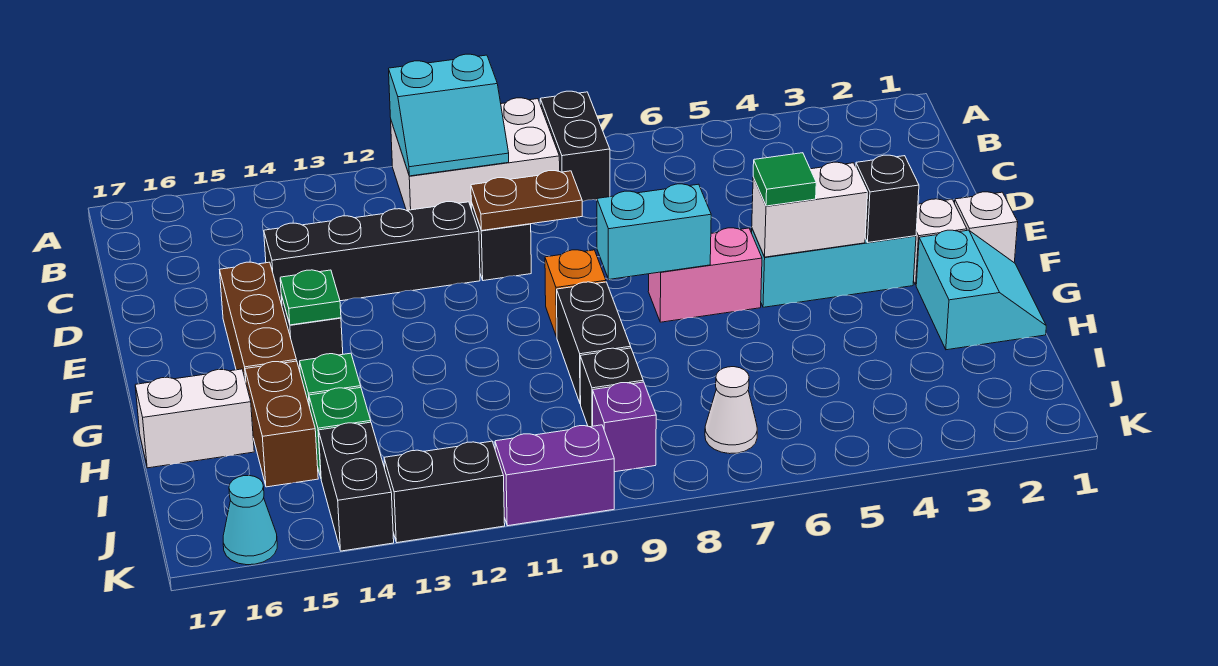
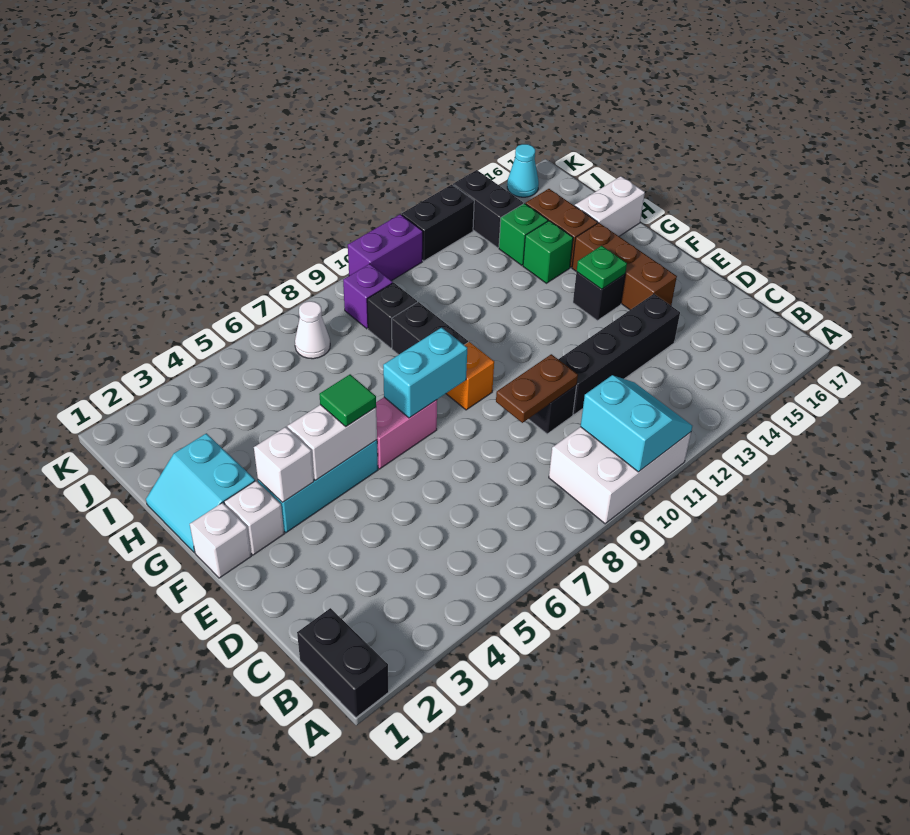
black 1x2 brick [540,91,610,202] -> black 1x2 brick moved to [297,608,389,717]
cyan 2x2 slope [389,54,509,176] -> cyan 2x2 slope turned to [580,375,692,472]
black 1x1 brick [856,155,919,242] -> white 1x1 brick [254,427,314,503]

